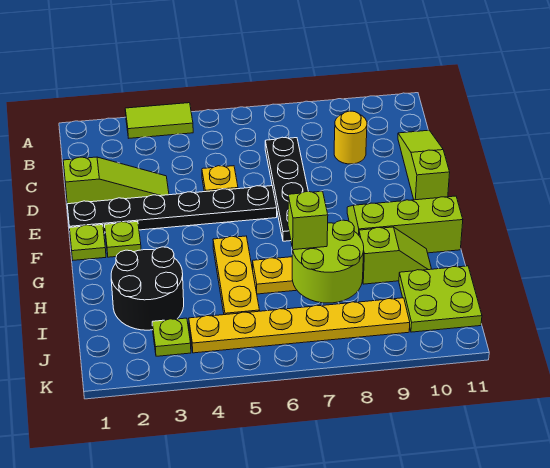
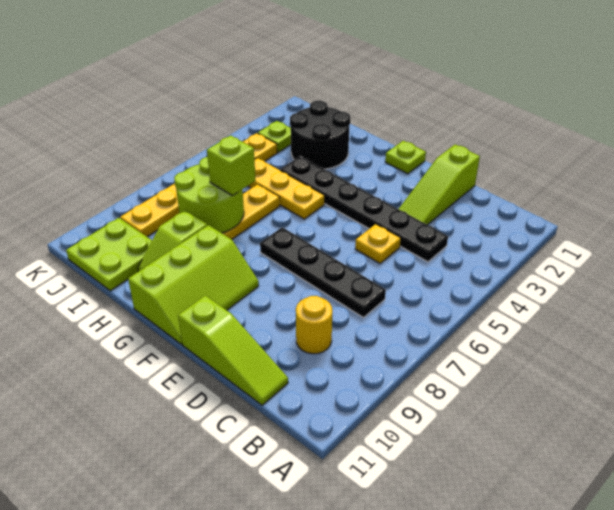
lime 1x2 tile [125,103,193,138] -> none
black 1x6 plate [67,186,277,233] -> black 1x6 plate turned to [280,157,448,262]
lime 1x1 plate [105,221,141,257] -> none

